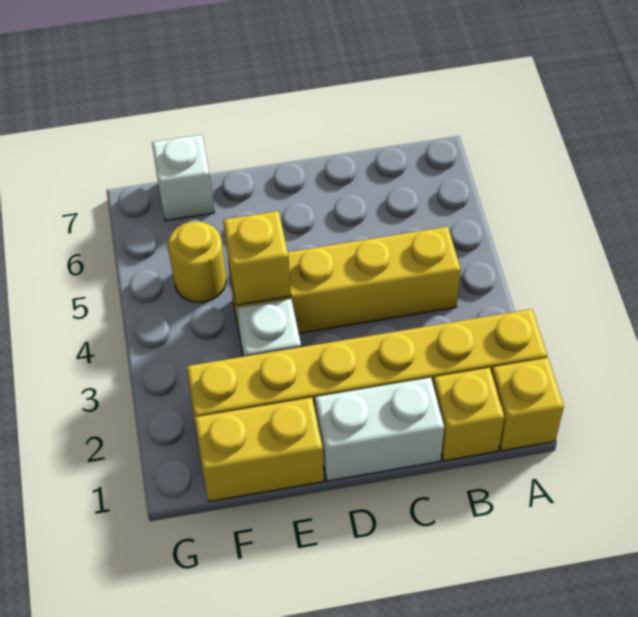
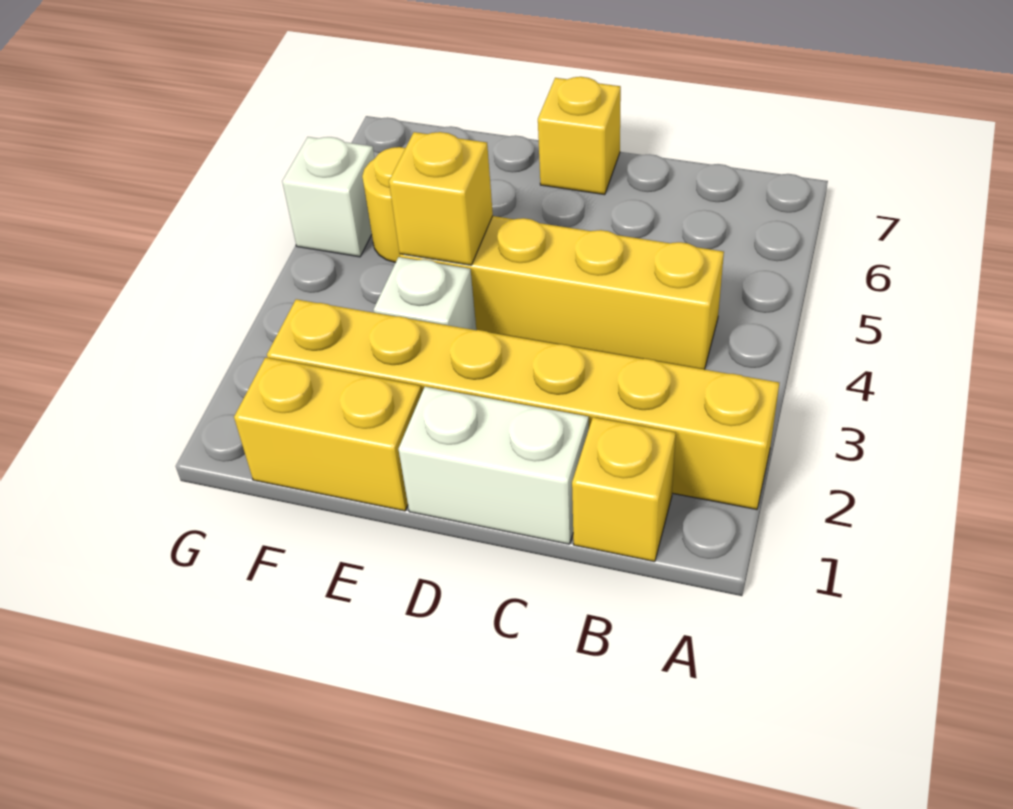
yellow 1x1 brick [492,358,564,451] -> yellow 1x1 brick moved to [538,77,621,195]
white 1x1 brick [152,135,214,221] -> white 1x1 brick moved to [282,137,375,257]

